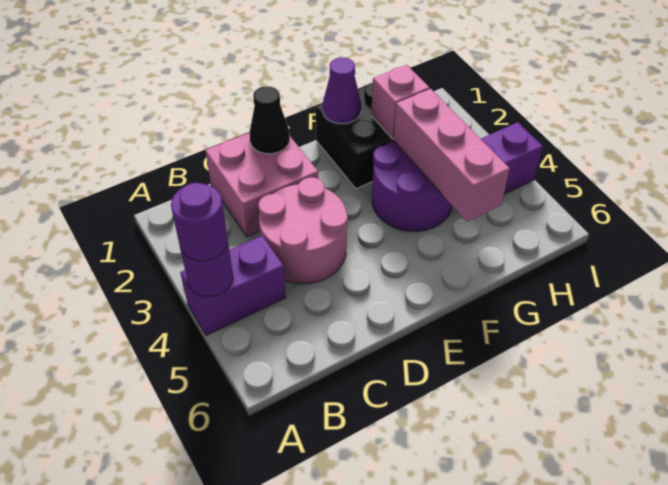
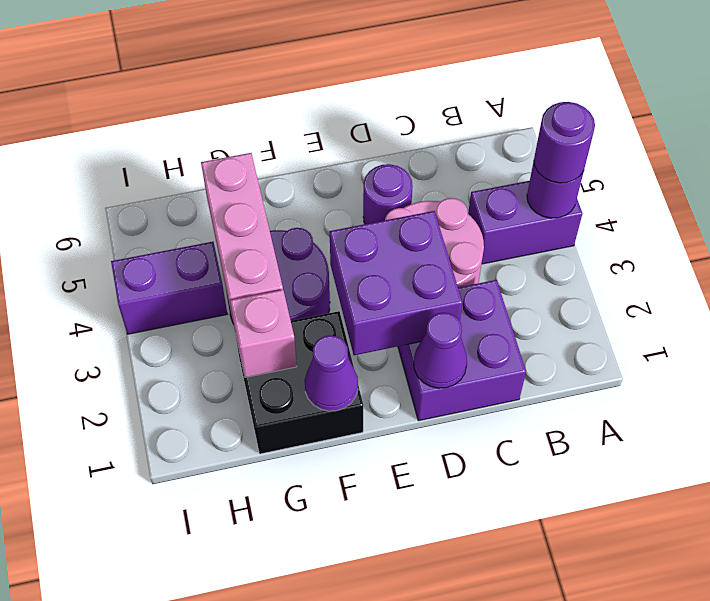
pink 2x2 brick [205,133,318,237] -> purple 2x2 brick [398,280,526,421]
black 1x1 cone [250,86,290,154] -> purple 1x1 cone [414,313,467,388]
none -> purple 2x2 brick [329,211,462,355]
none -> purple 1x1 round brick [363,164,413,224]

